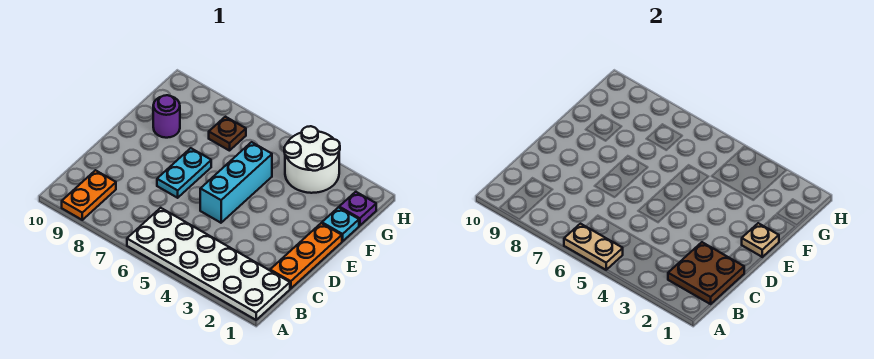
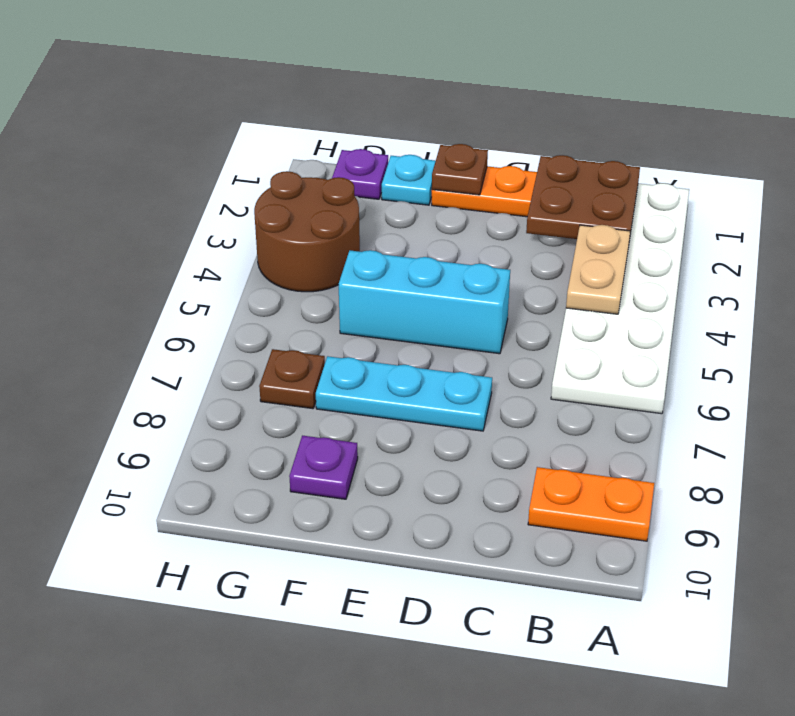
tan 1x2 plate [564,224,623,270] -> tan 1x2 plate moved to [566,225,630,314]
cyan 1x2 plate [157,148,211,198] -> cyan 1x3 plate [316,356,492,431]
tan 1x1 plate [742,223,779,257] -> brown 1x1 plate [432,144,488,195]
purple 1x1 round brick [153,95,180,138] -> purple 1x1 plate [289,436,358,499]
white 2x2 round brick [284,126,340,193] -> brown 2x2 round brick [254,171,360,292]

